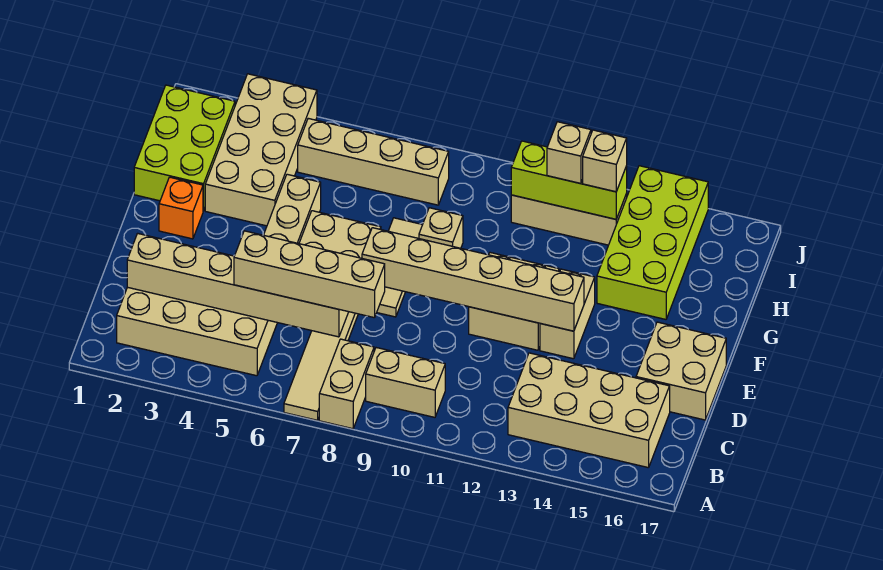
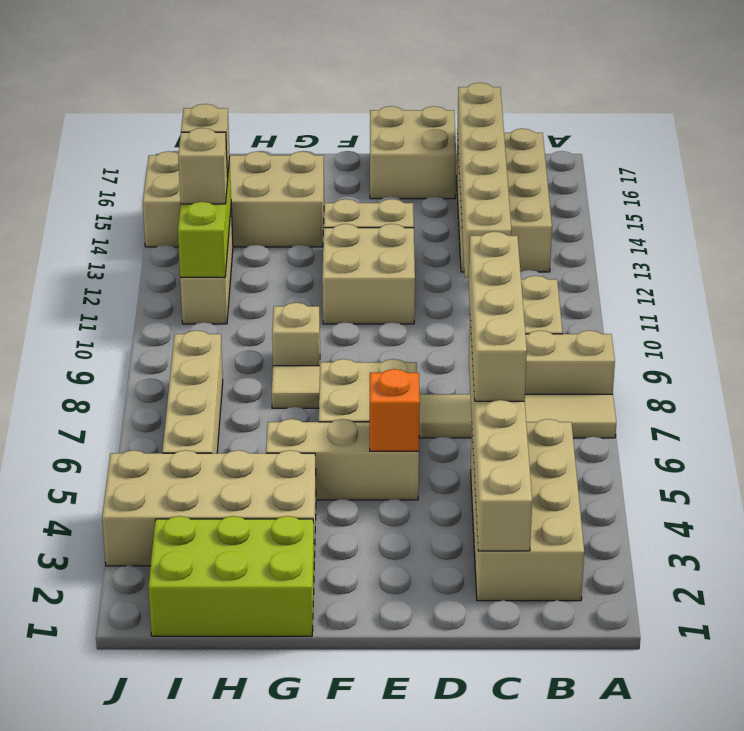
tan 1x6 brick [362,228,584,331] -> tan 1x6 brick moved to [457,83,511,278]
orange 1x1 brick [159,177,203,239] -> orange 1x1 brick moved to [370,369,420,451]
lime 2x4 brick [597,166,708,319] -> tan 2x4 brick [143,151,324,247]

